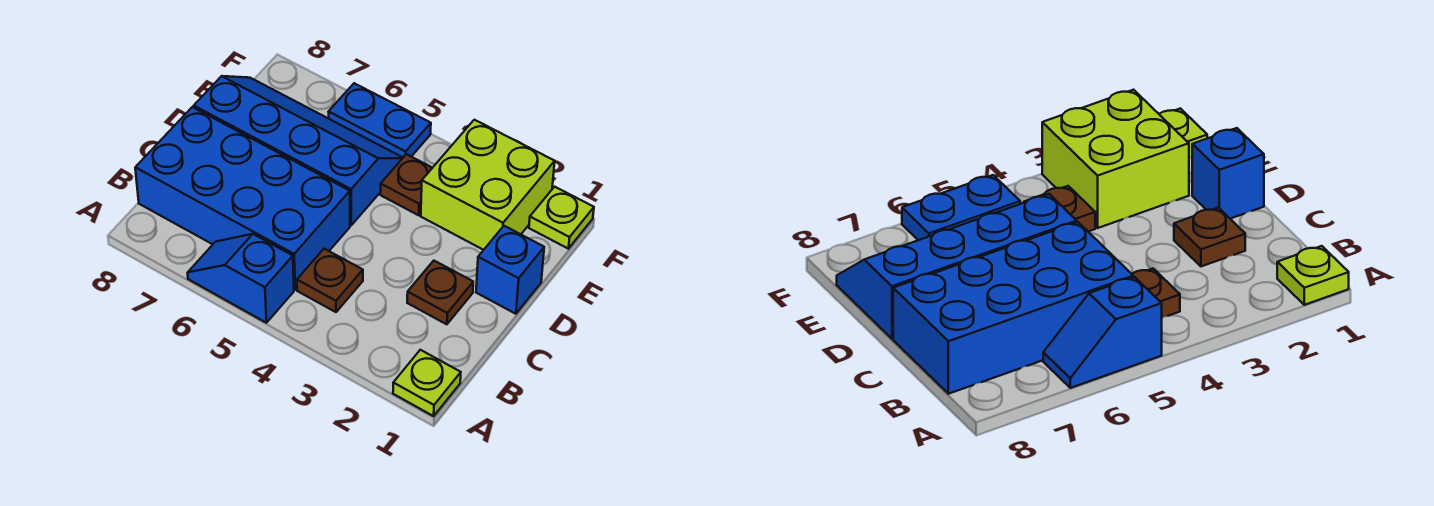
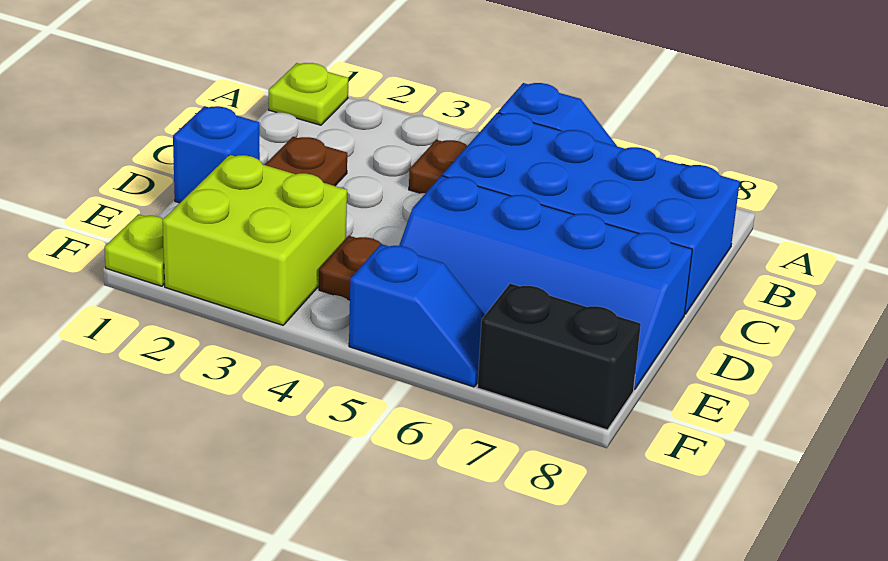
blue 1x2 plate [329,83,431,157] -> blue 1x2 slope [349,244,485,387]
none -> black 1x2 brick [477,283,641,430]

